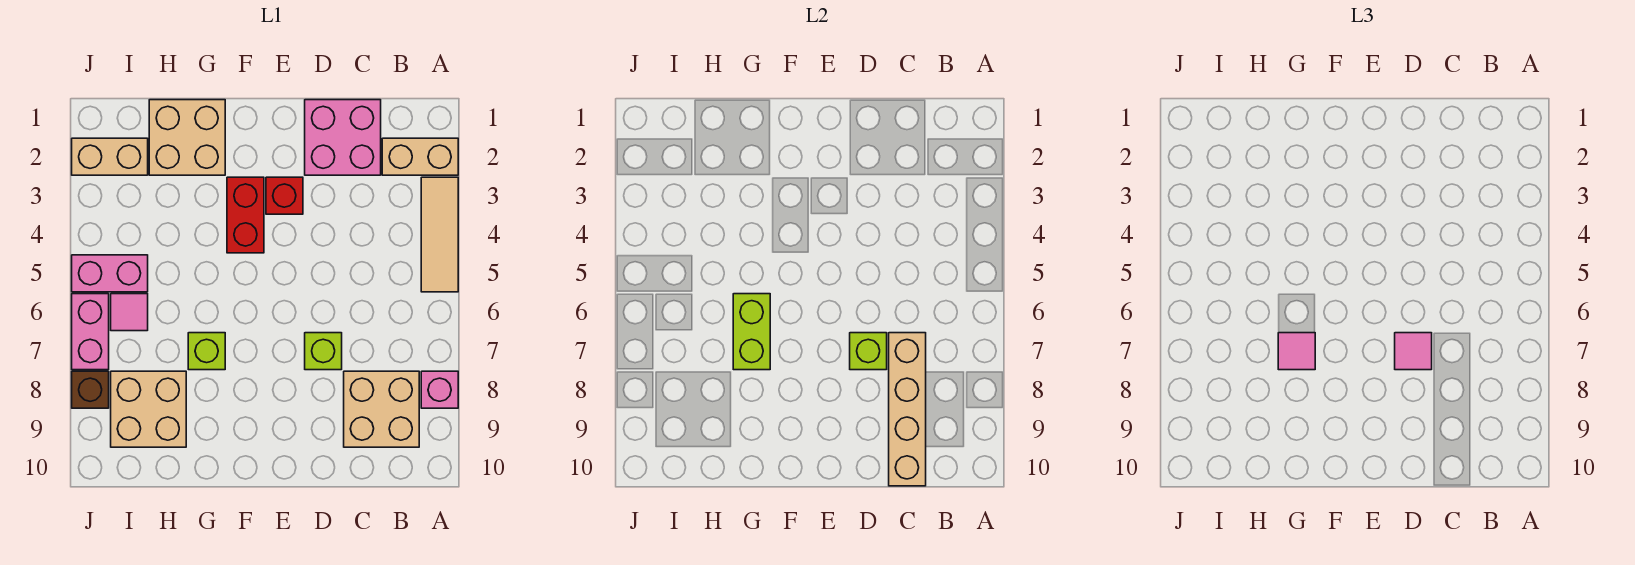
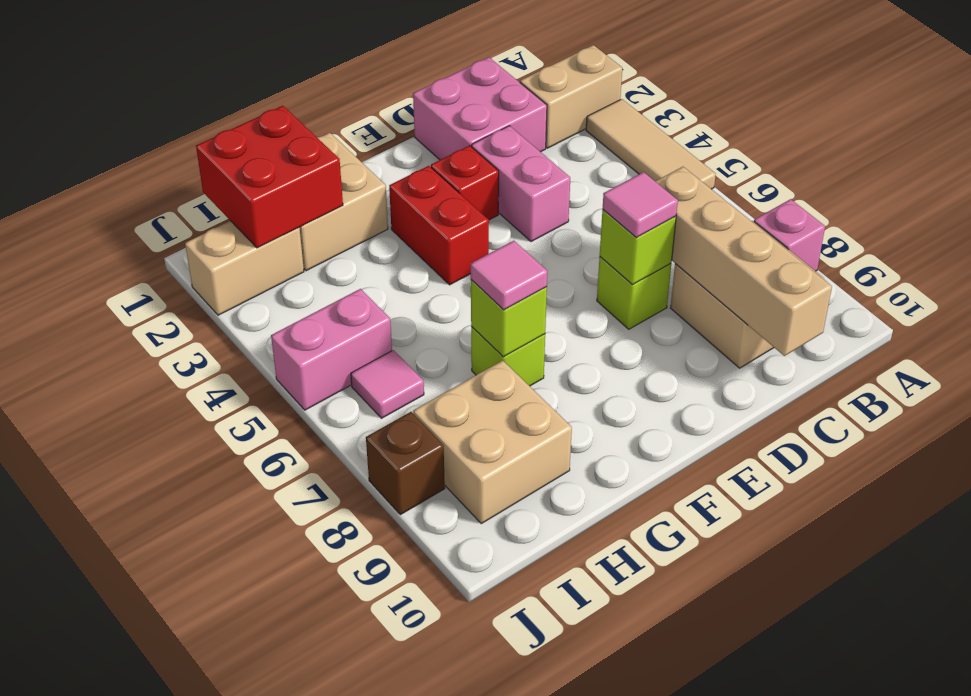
lime 1x2 brick [733,294,770,370] -> lime 1x1 brick [471,280,547,357]
none -> red 2x2 brick [196,106,343,248]
pink 1x2 brick [72,294,109,370] -> pink 1x2 brick moved to [472,126,570,242]

